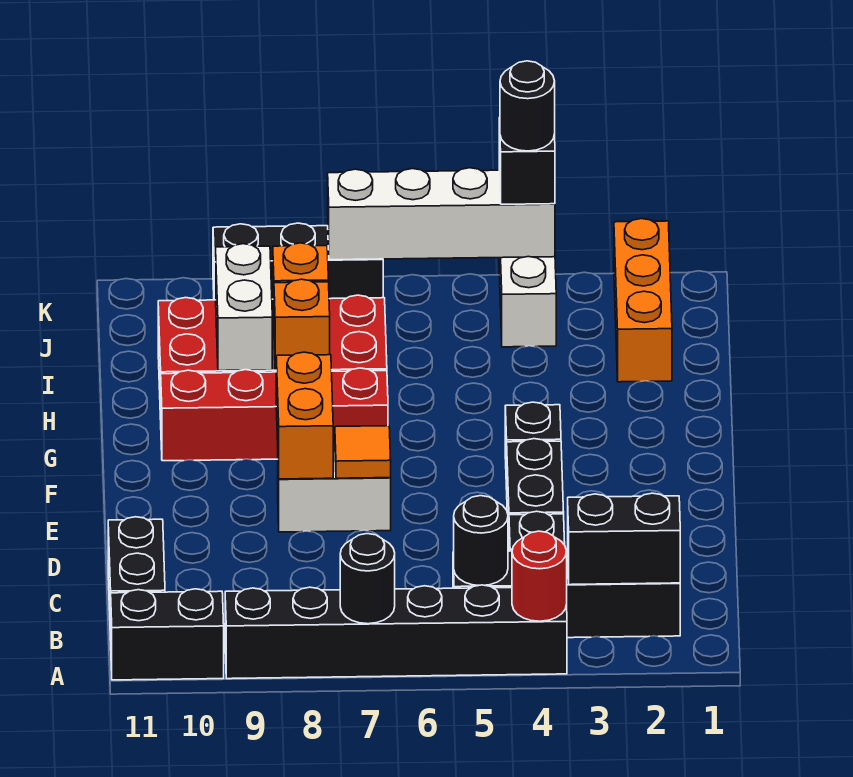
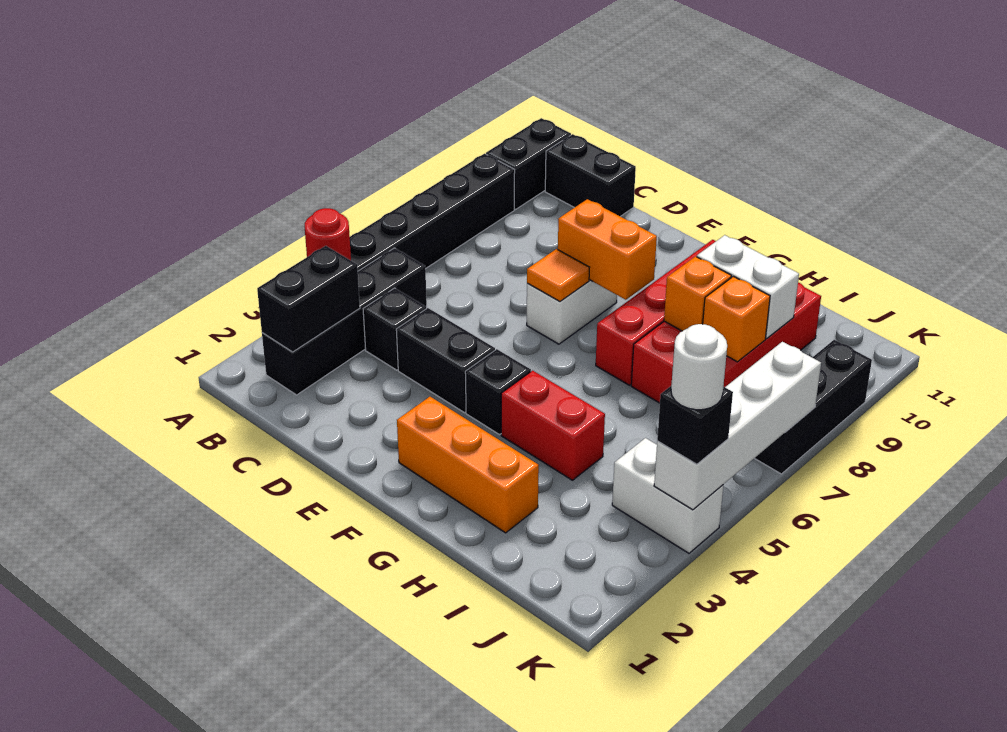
black 1x1 round brick [340,534,395,624] -> none
black 1x1 round brick [454,496,508,585] -> none
none -> red 1x2 brick [501,371,605,480]
orange 1x3 brick [614,219,672,382] -> orange 1x3 brick moved to [397,397,539,533]
black 1x1 round brick [500,61,555,151] -> white 1x1 round brick [671,324,727,410]

